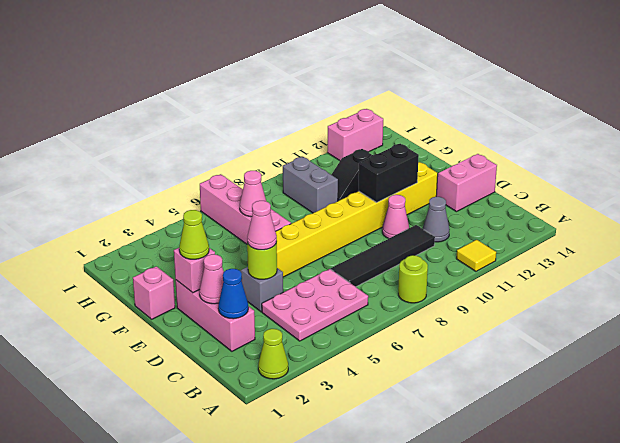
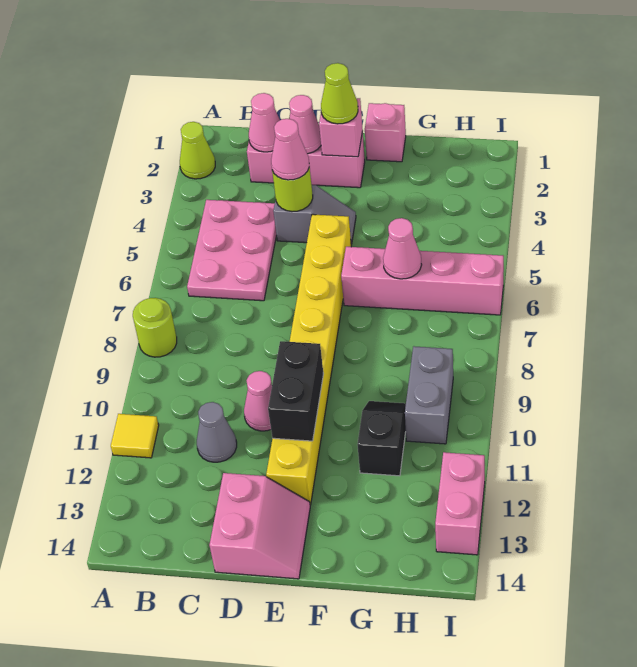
blue 1x1 cone [218,269,248,319] -> pink 1x1 cone [249,93,280,152]
black 1x4 tile [331,225,435,287] -> none
grey 1x2 brick [283,157,338,213] -> grey 1x2 brick turned to [405,346,453,444]

